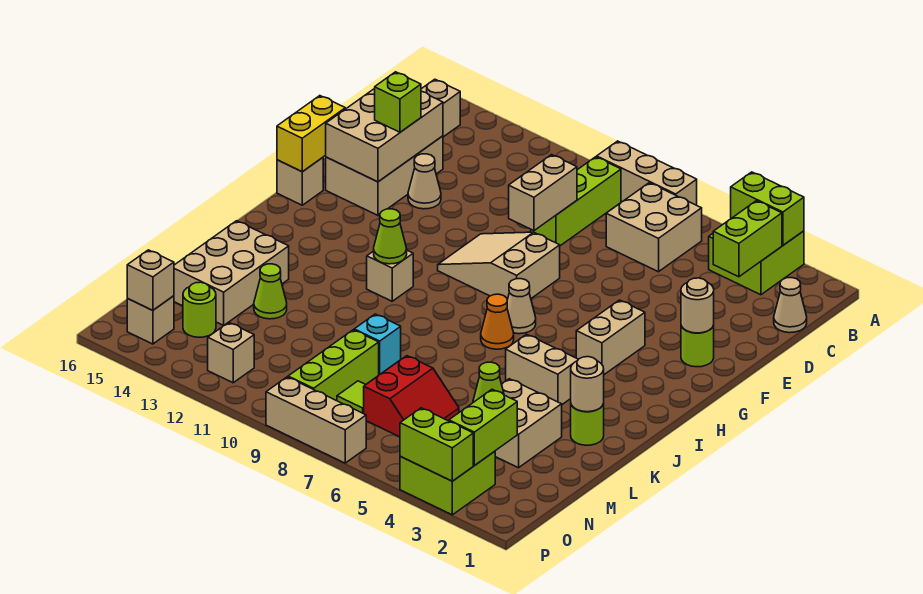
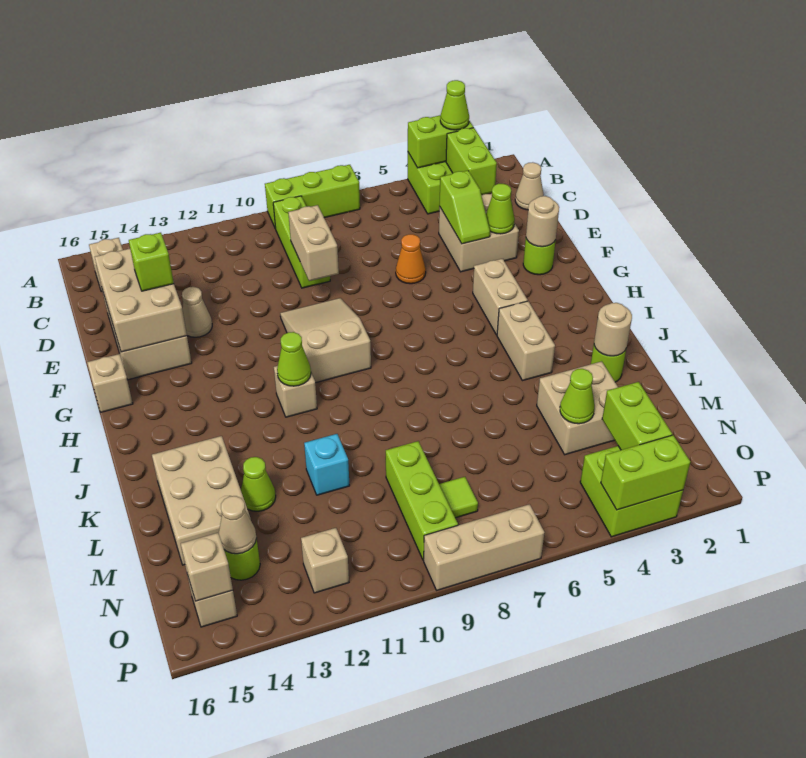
none -> lime 1x1 cone [440,80,469,130]
tan 1x3 brick [597,141,697,205] -> lime 1x3 brick [265,165,360,229]
tan 2x2 brick [606,183,702,272] -> tan 2x2 brick moved to [439,194,519,272]
none -> lime 1x2 slope [439,170,490,244]
none -> lime 1x1 cone [486,184,515,234]
tan 2x3 slope [438,232,560,299] -> tan 2x3 slope turned to [280,298,371,383]
yellow 1x2 brick [277,96,345,172] -> none
tan 1x1 cone [507,279,536,334] -> tan 1x1 cone moved to [219,496,256,554]
orange 1x1 cone [481,294,514,349] -> orange 1x1 cone moved to [396,234,426,284]
tan 1x2 brick [506,334,579,404] -> tan 1x2 brick turned to [497,301,555,381]
cyan 1x1 brick [354,314,401,374] -> cyan 1x1 brick moved to [304,434,350,495]
red 2x2 slope [364,356,459,437] -> none

